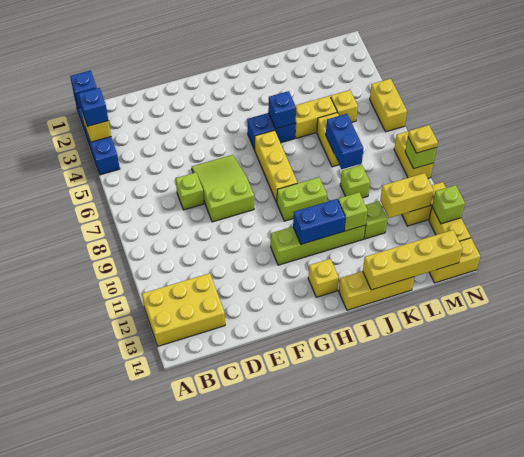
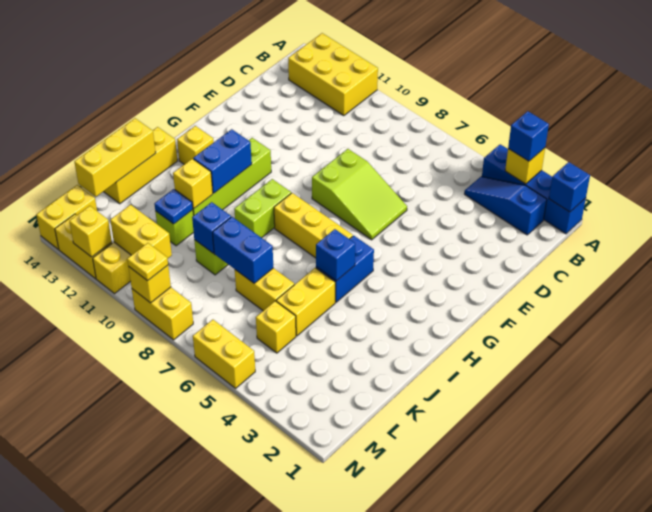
yellow 2x3 brick [142,273,225,346] -> yellow 2x3 brick turned to [288,33,378,116]
none -> blue 1x3 slope [465,176,547,235]
lime 1x1 brick [176,172,204,210] -> none
lime 1x1 brick [338,192,368,231] -> yellow 1x1 brick [173,159,213,208]
yellow 1x4 brick [363,230,463,290] -> yellow 1x3 brick [74,118,156,197]
none -> blue 1x1 brick [192,202,231,253]
none -> blue 1x1 plate [154,189,193,224]
yellow 1x2 brick [380,173,434,218] -> yellow 1x2 brick turned to [110,205,172,259]
lime 1x1 brick [405,137,437,169] -> yellow 1x1 brick [128,265,171,303]
lime 1x1 brick [432,185,465,224] -> yellow 1x1 brick [69,206,112,257]

